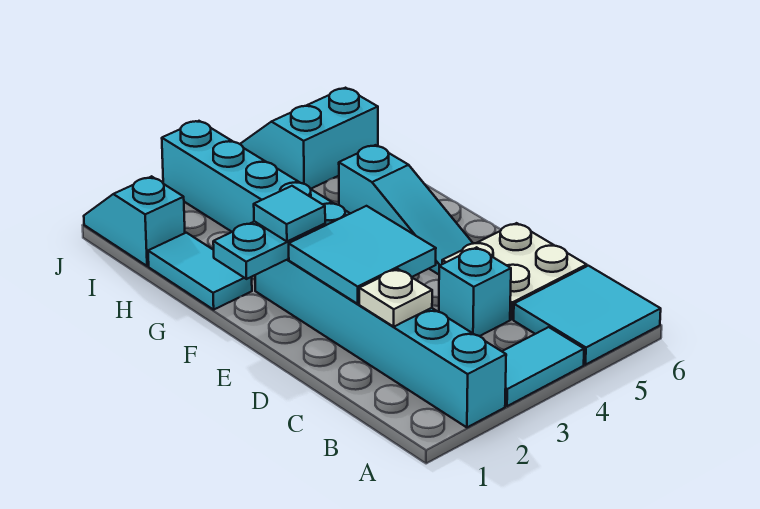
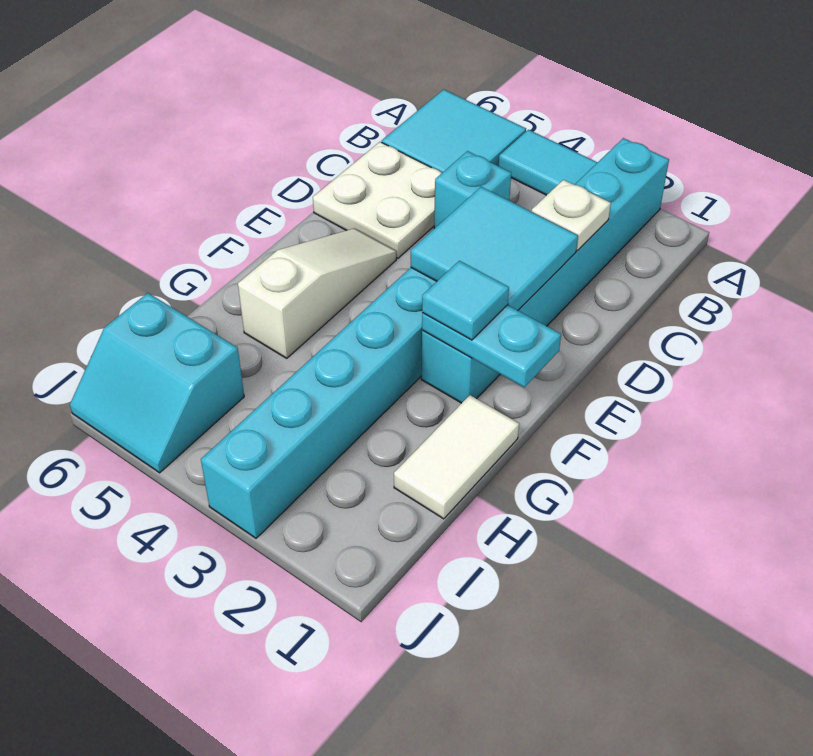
cyan 1x3 slope [339,145,473,274] -> white 1x3 slope [238,228,396,358]
cyan 1x2 tile [148,233,252,310] -> white 1x2 tile [394,395,519,519]
cyan 1x2 slope [84,176,185,266] -> none

